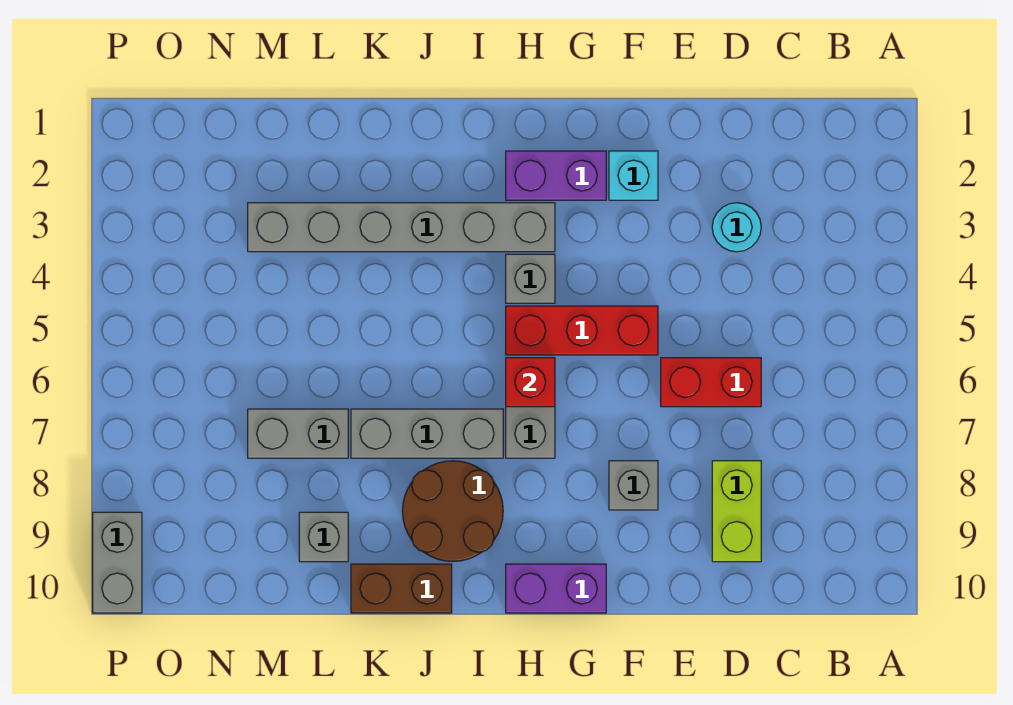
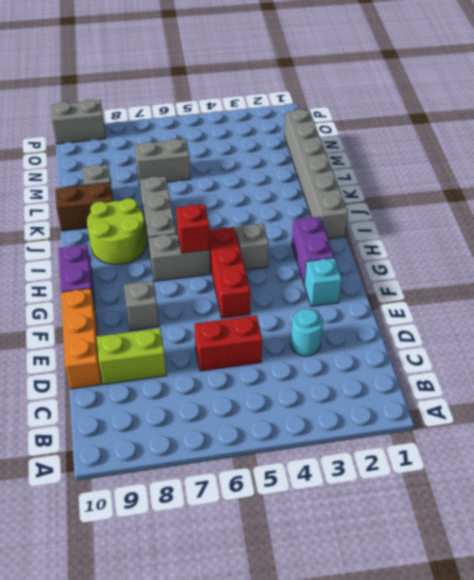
red 1x2 brick [661,358,761,407] -> red 1x2 brick turned to [194,315,262,371]
none -> orange 1x3 brick [61,288,102,389]
grey 1x6 brick [248,203,555,252] -> grey 1x6 brick moved to [284,109,348,239]
brown 2x2 round brick [403,461,503,562] -> lime 2x2 round brick [87,198,147,265]
brown 1x2 brick [351,564,452,613] -> brown 1x2 brick turned to [55,183,113,231]
grey 1x2 brick [248,409,348,458] -> grey 1x2 brick turned to [134,139,191,185]

